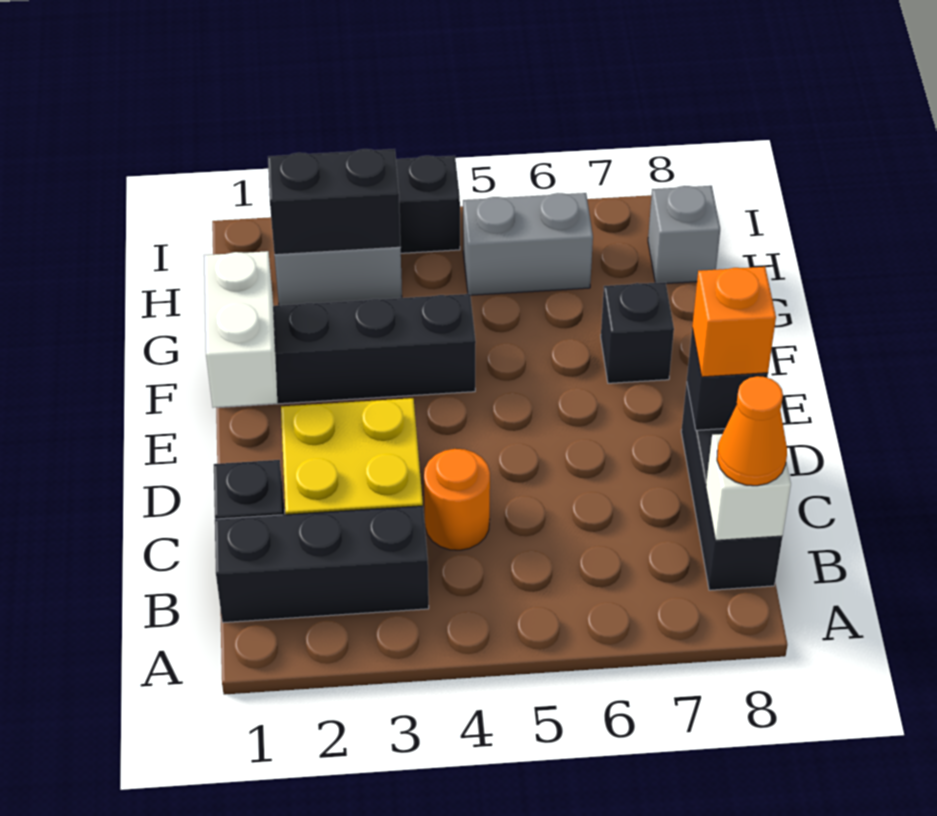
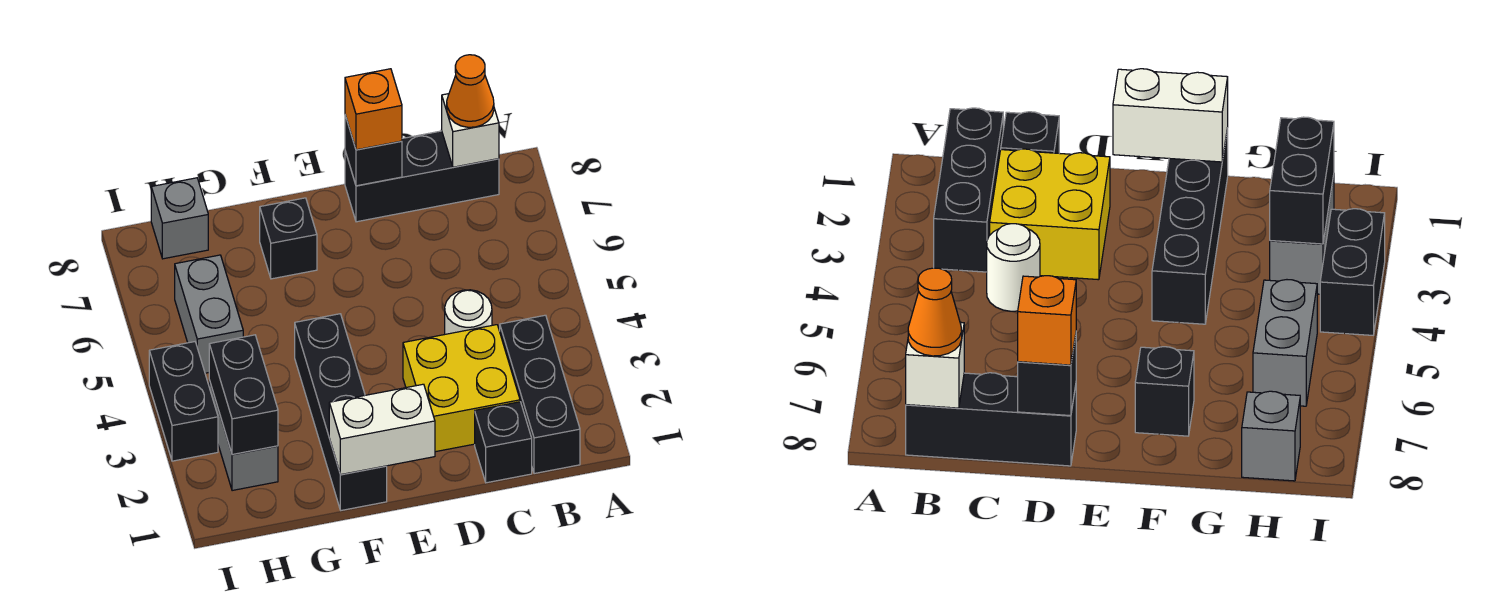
orange 1x1 round brick [424,449,490,550] -> white 1x1 round brick [445,290,492,334]

